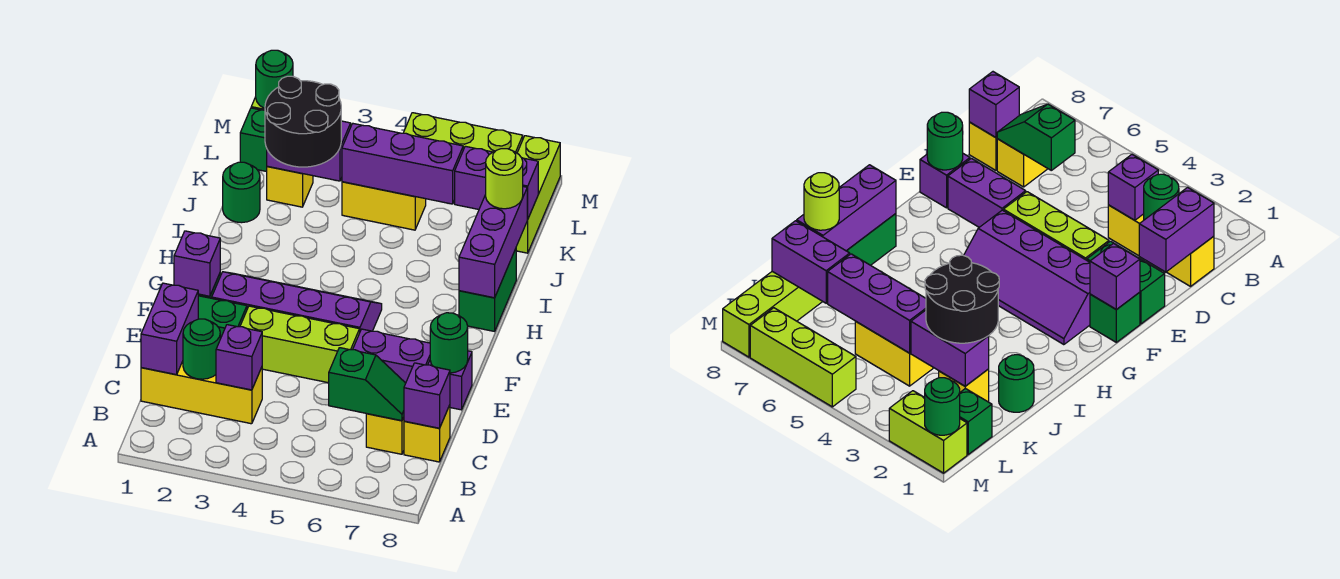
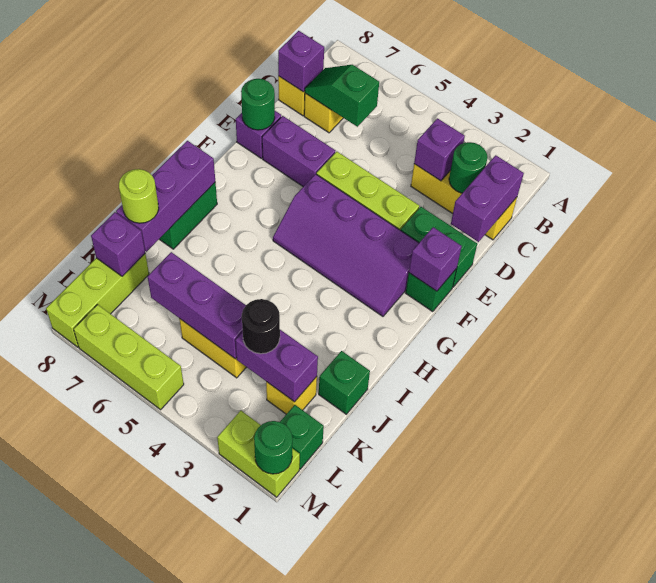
green 1x1 round brick [223,162,260,223] -> green 1x1 brick [319,351,370,414]
black 2x2 round brick [265,76,341,167] -> black 1x1 round brick [242,299,280,354]
purple 1x2 brick [455,146,538,219] -> purple 1x1 brick [91,212,145,276]

